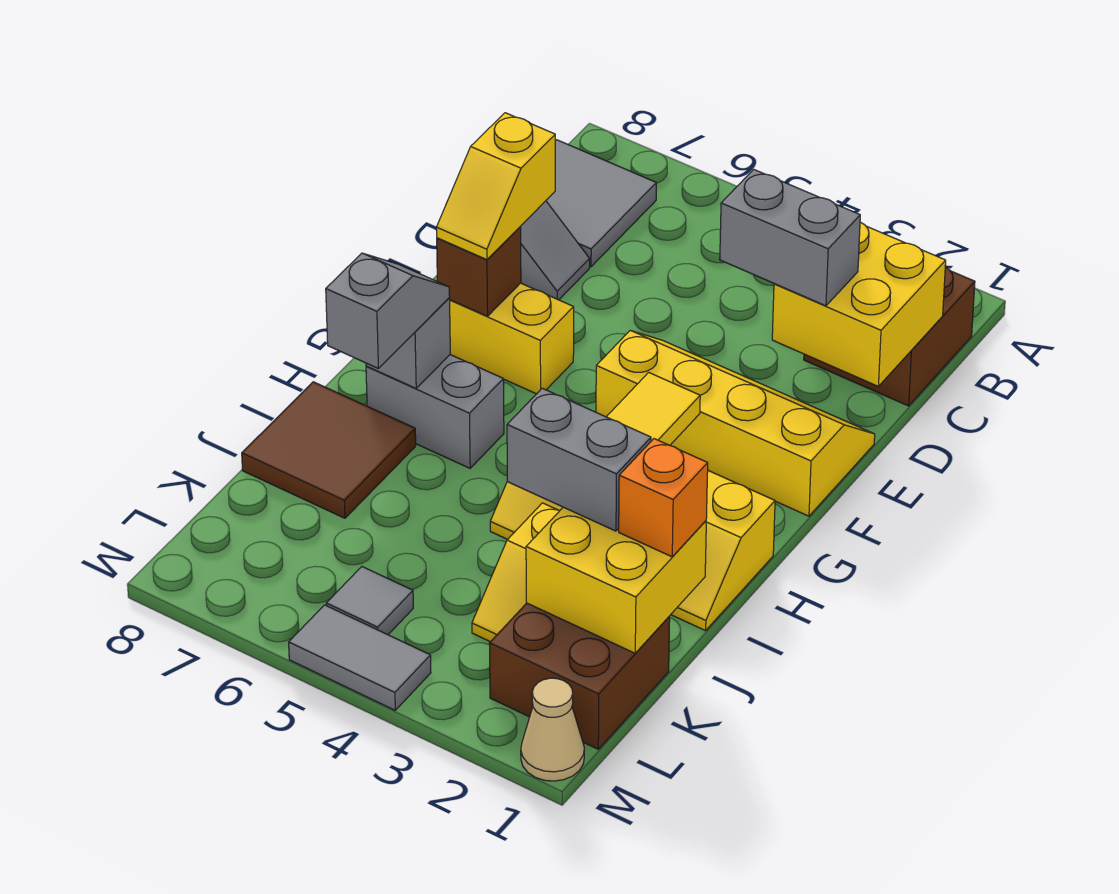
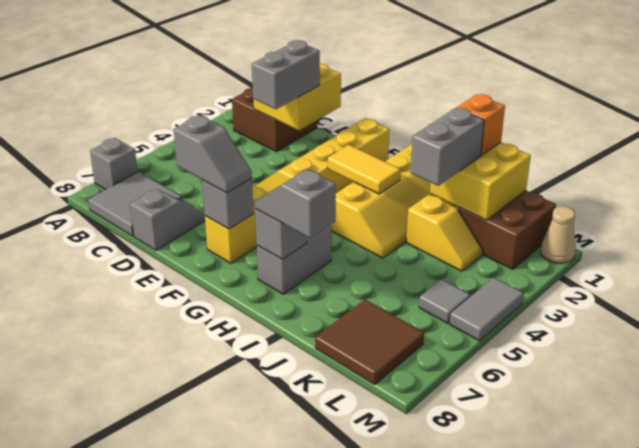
none -> grey 1x1 brick [90,138,138,190]
yellow 1x2 slope [436,113,555,260] -> grey 1x2 slope [174,115,252,193]
brown 1x1 brick [437,227,521,316] -> grey 1x1 brick [202,178,253,229]
brown 2x2 tile [242,382,416,518] -> brown 2x2 tile moved to [315,300,424,385]

